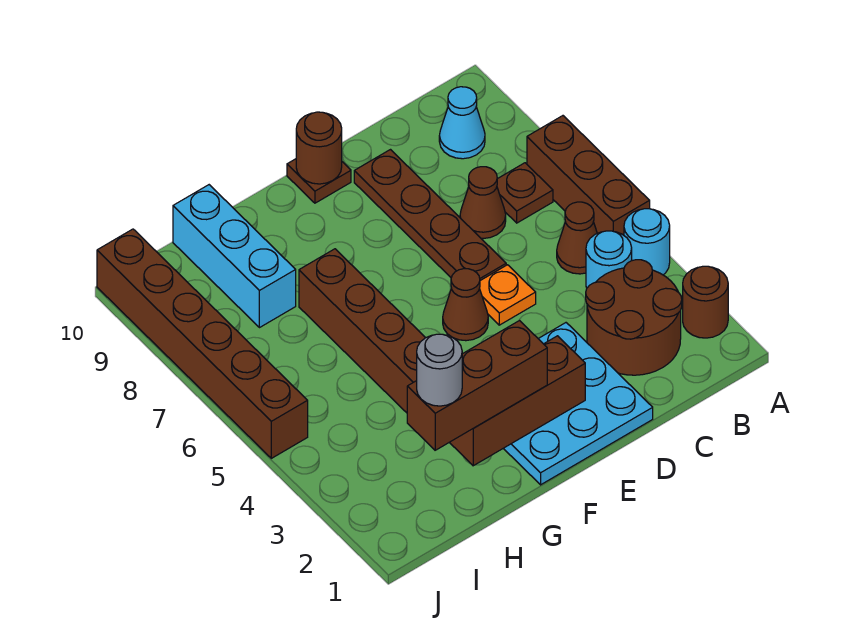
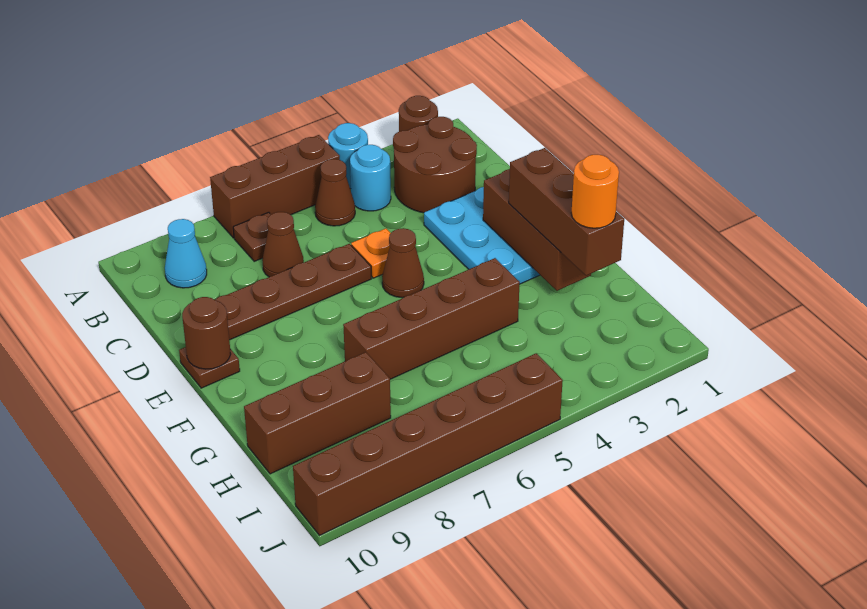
grey 1x1 round brick [417,334,462,406] -> orange 1x1 round brick [571,155,619,228]
cyan 1x3 brick [173,185,296,328] -> brown 1x3 brick [244,352,391,474]

